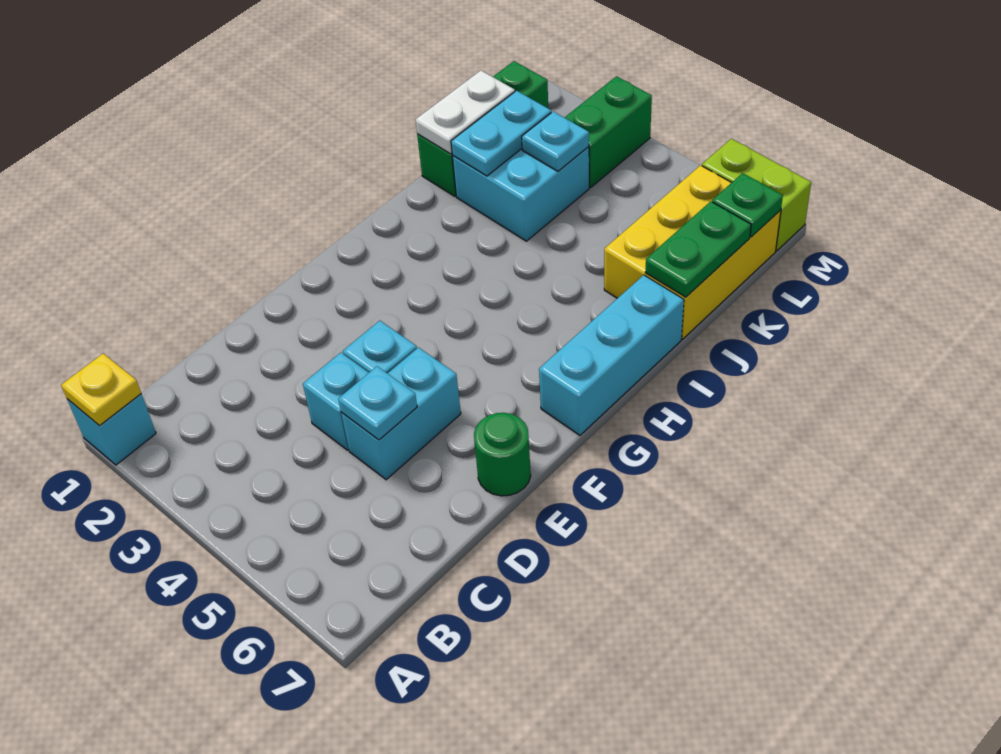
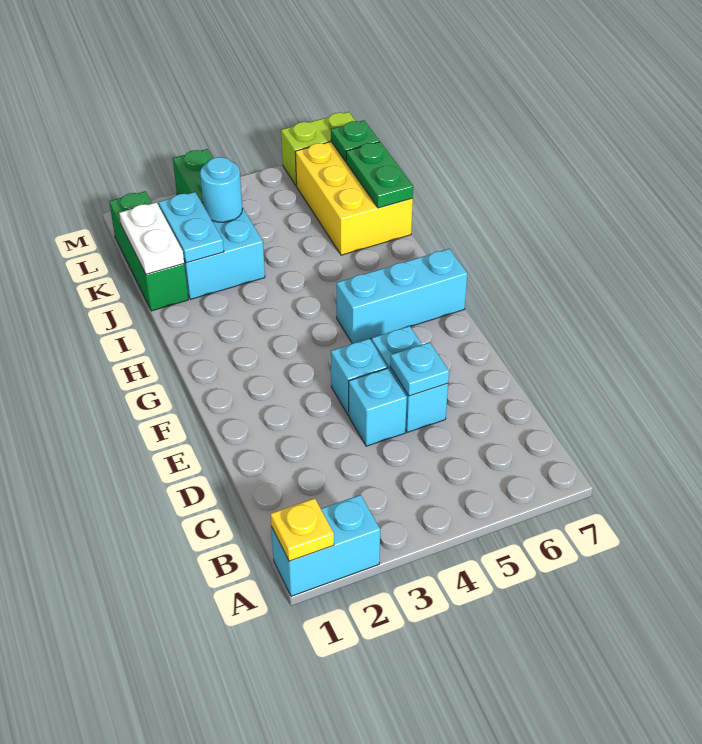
cyan 1x1 brick [67,394,156,465] -> cyan 1x2 brick [271,495,380,596]
green 1x1 round brick [474,413,531,496] -> none
cyan 1x3 brick [539,275,684,435] -> cyan 1x3 brick turned to [336,249,467,344]
cyan 1x1 plate [522,112,589,171] -> cyan 1x1 round brick [200,157,242,222]

